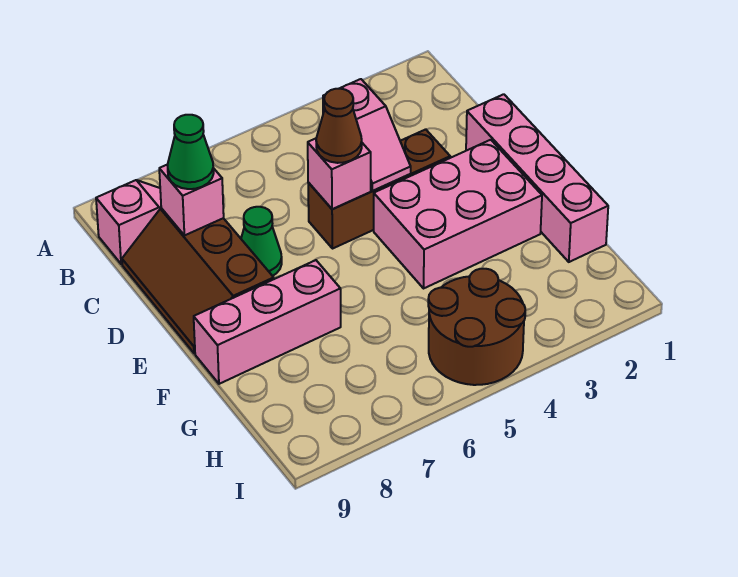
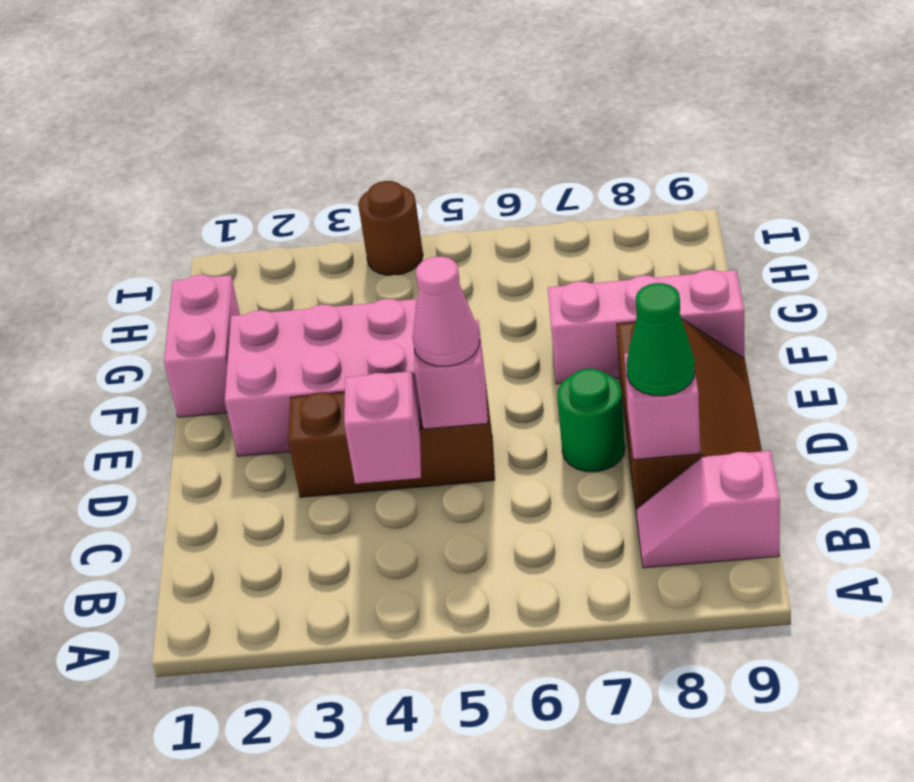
pink 1x4 brick [466,94,608,262] -> pink 1x2 brick [164,275,240,417]
brown 1x1 cone [316,89,362,163] -> pink 1x1 cone [412,257,480,366]
green 1x1 cone [241,207,282,276] -> green 1x1 round brick [557,369,625,472]
brown 2x2 round brick [428,269,525,385] -> brown 1x1 round brick [358,181,423,275]

